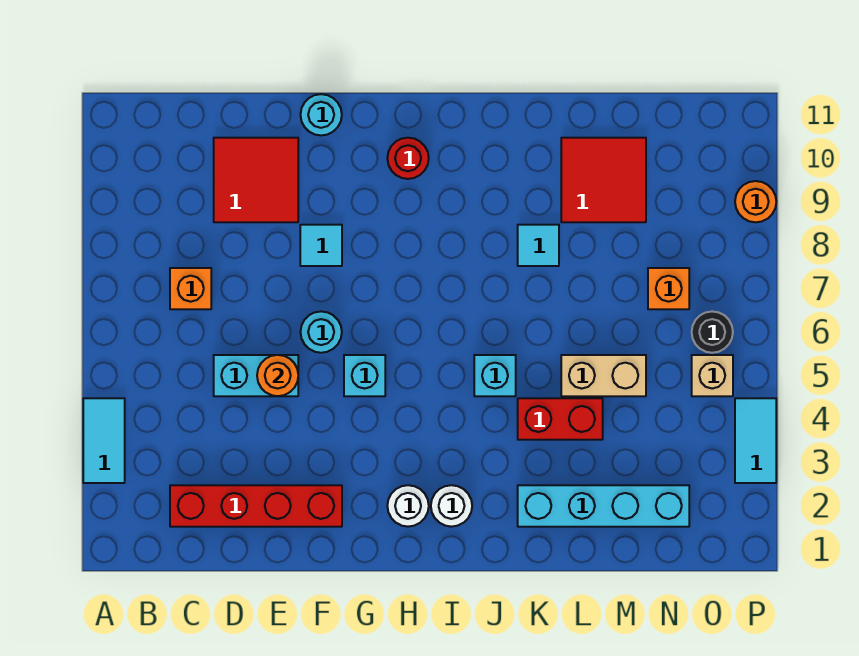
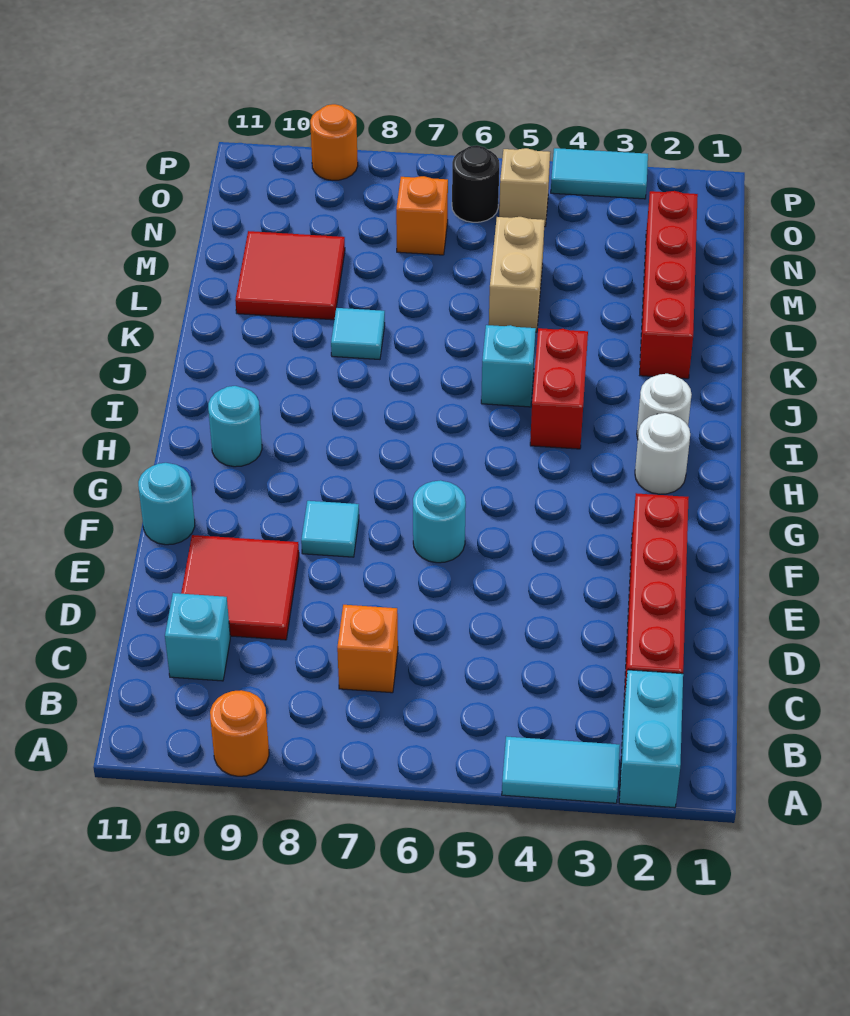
cyan 1x2 brick [214,355,298,396] -> cyan 1x2 brick moved to [619,670,683,808]
orange 1x1 round brick [257,355,298,396] -> orange 1x1 round brick moved to [210,690,269,776]
cyan 1x1 brick [344,355,385,396] -> cyan 1x1 brick moved to [165,593,230,681]
red 1x1 round brick [387,138,429,179] -> cyan 1x1 round brick [208,386,262,467]
cyan 1x4 brick [518,485,689,527] -> red 1x4 brick [640,191,698,379]
red 1x2 brick [518,398,603,440] -> red 1x2 brick moved to [530,328,588,449]

